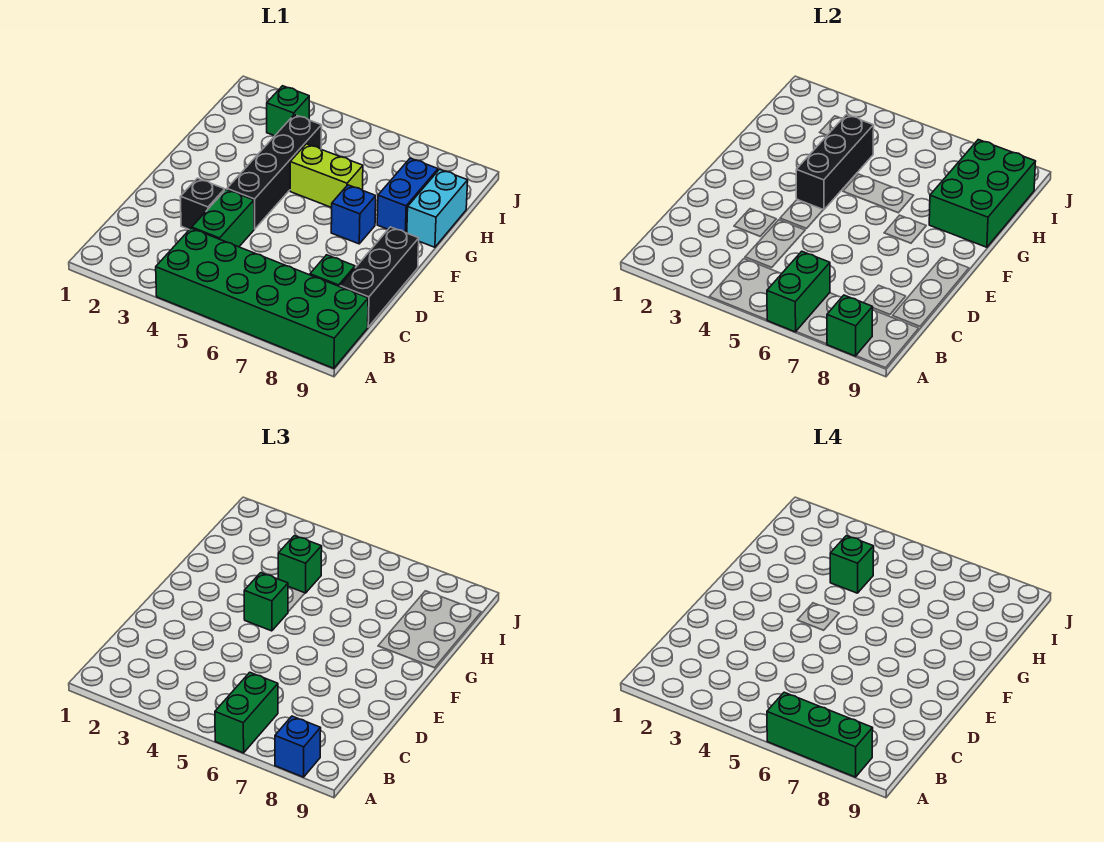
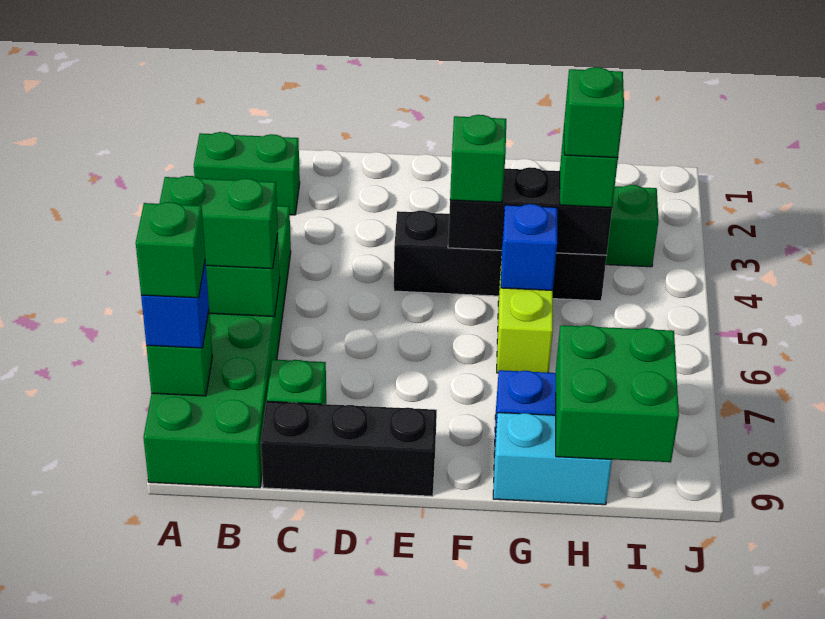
green 1x3 brick [767,692,873,777] -> green 1x1 brick [136,202,205,298]
green 1x2 brick [192,189,254,247] -> green 1x2 brick moved to [194,132,300,215]
black 1x1 brick [180,178,225,230] -> none
blue 1x1 brick [331,185,376,244] -> blue 1x1 brick moved to [501,204,557,290]
green 2x3 brick [929,140,1036,247] -> green 2x2 brick [556,325,679,462]

